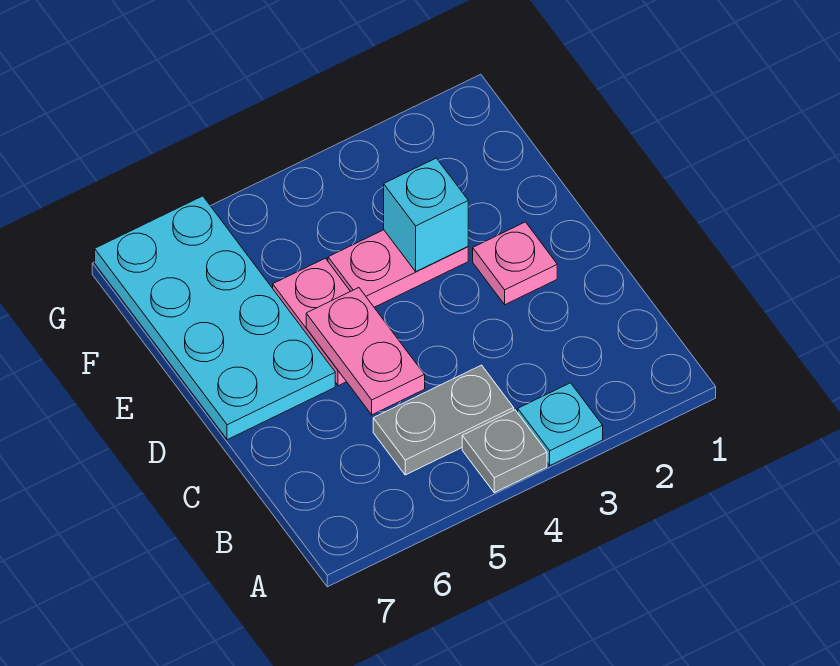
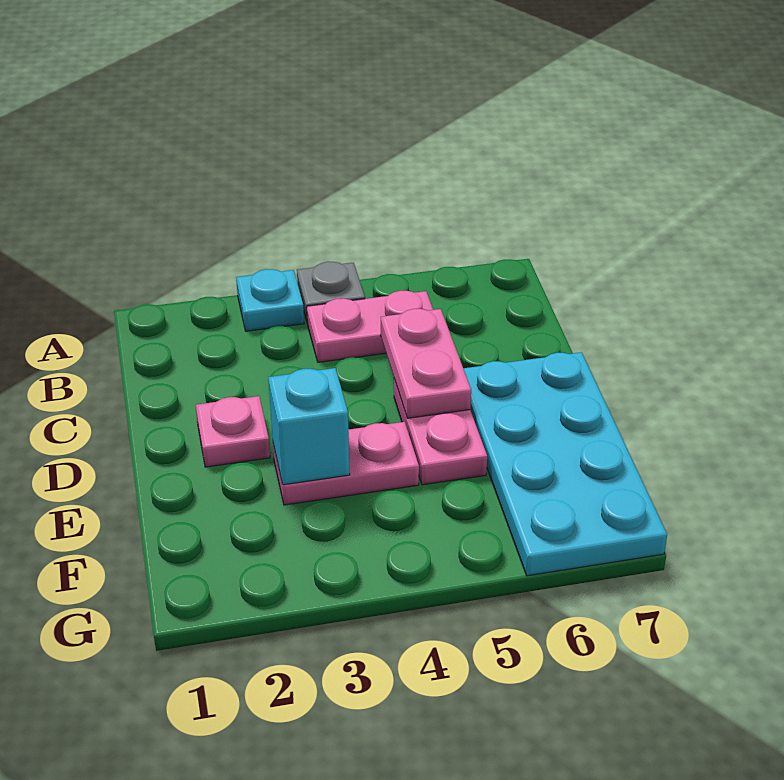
grey 1x2 plate [373,365,514,475] -> pink 1x2 plate [307,291,433,362]

